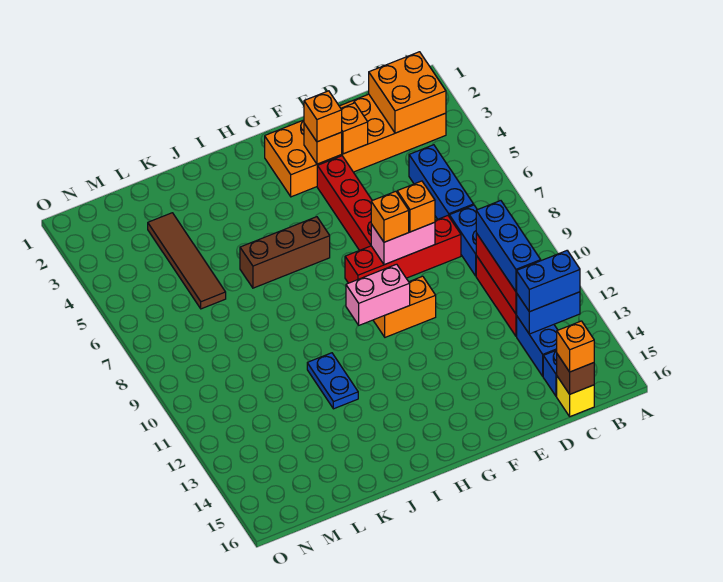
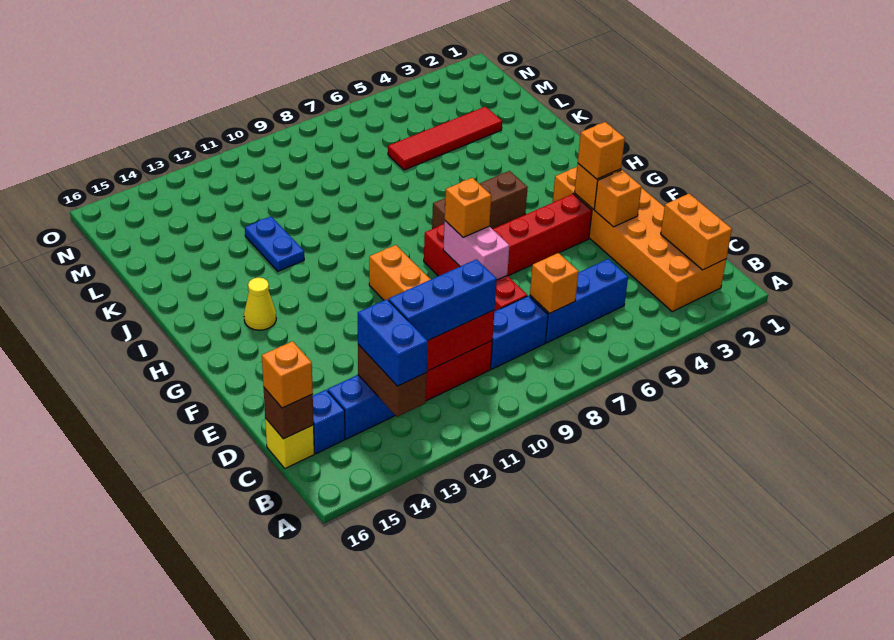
orange 2x2 brick [369,52,446,133] -> orange 1x2 brick [661,194,732,270]
blue 1x2 brick [517,292,580,334] -> brown 1x2 brick [358,344,427,417]
orange 1x1 brick [397,181,435,232] -> orange 1x1 brick moved to [530,253,579,313]
pink 1x2 brick [346,264,410,325] -> none
brown 1x3 brick [240,217,330,288] -> brown 1x3 brick turned to [432,171,528,229]
none -> yellow 1x1 cone [244,277,276,330]
blue 1x2 plate [307,353,358,409] -> blue 1x2 plate turned to [245,217,304,271]
brown 1x4 tile [148,213,226,309] -> red 1x4 tile [388,107,502,170]

